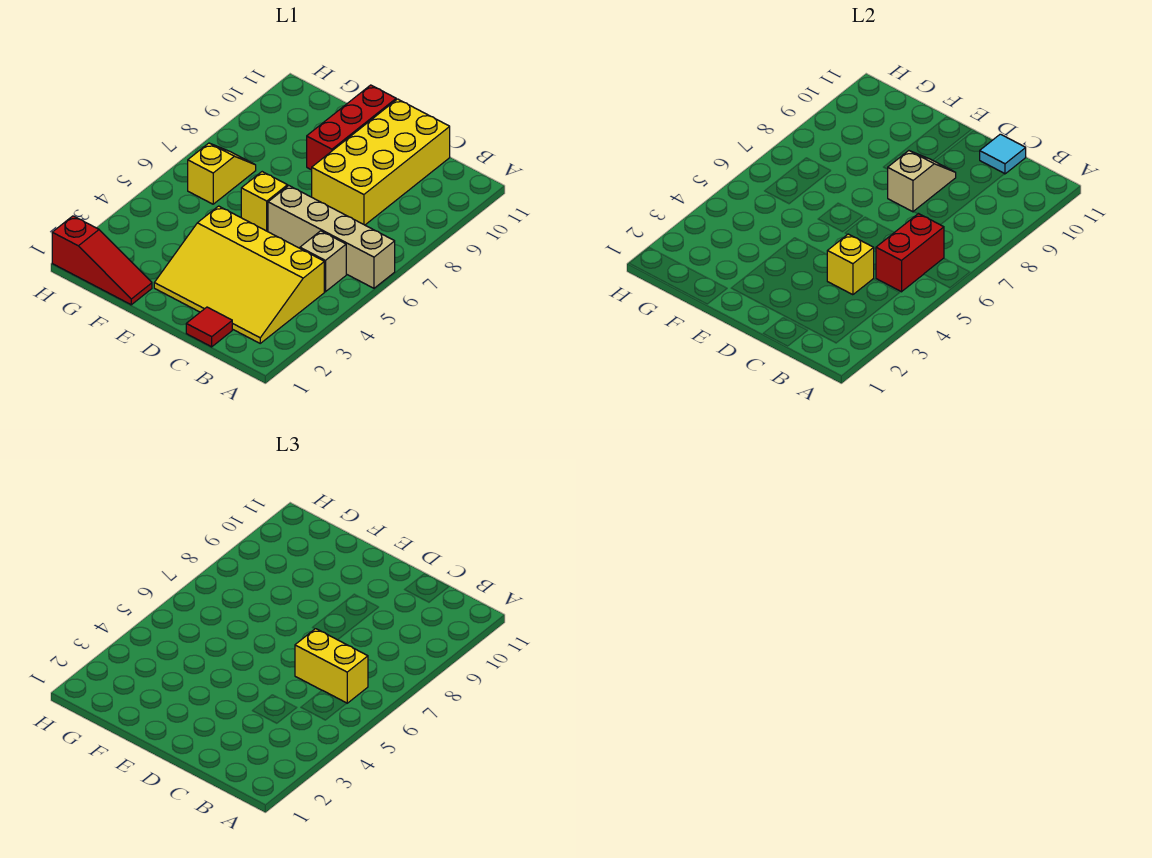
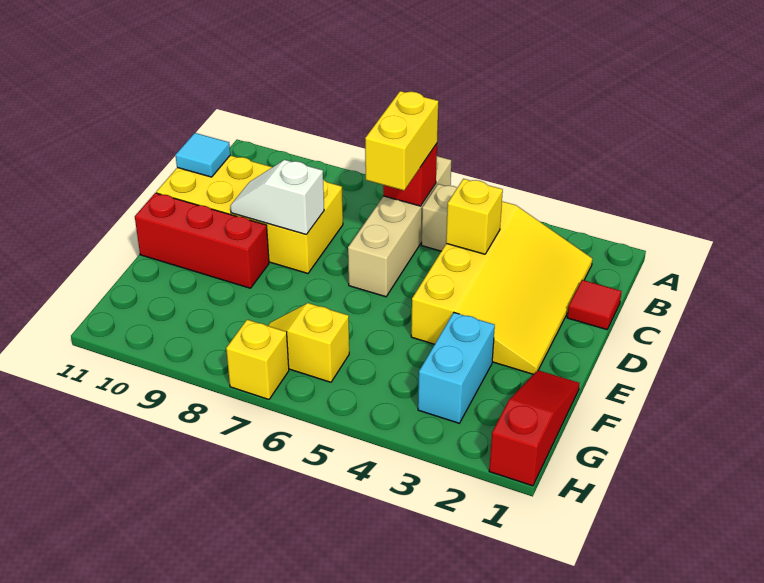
red 1x2 brick [876,214,944,292] -> red 1x1 brick [383,144,437,206]
tan 1x2 slope [888,151,956,212] -> white 1x2 slope [230,160,324,234]
yellow 1x1 brick [241,172,288,232] -> yellow 1x1 brick moved to [226,320,289,399]
none -> cyan 1x2 brick [418,313,495,423]

